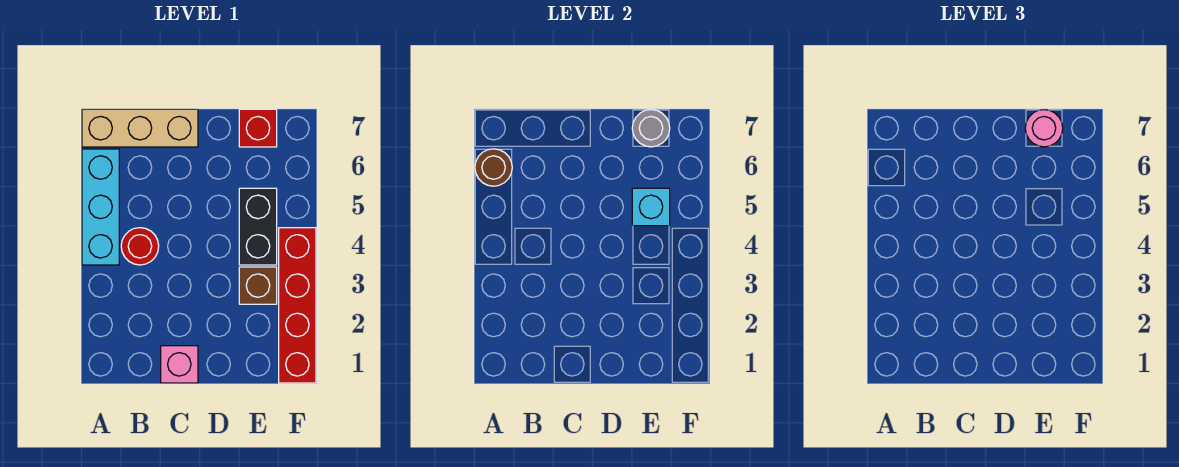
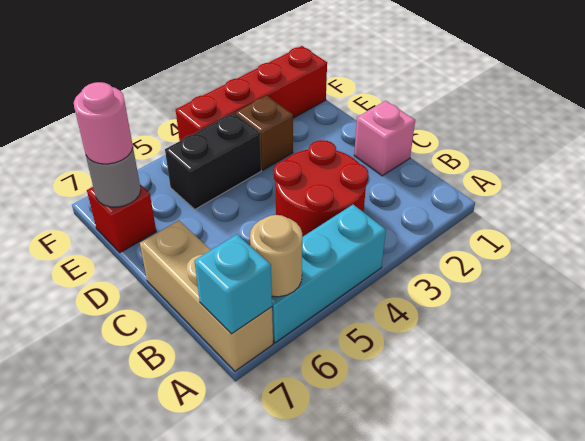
brown 1x1 round brick [475,149,512,186] -> tan 1x1 round brick [250,215,302,297]
red 1x1 round brick [121,228,159,265] -> red 2x2 round brick [274,140,368,237]
cyan 1x1 brick [632,188,670,226] -> cyan 1x1 brick moved to [195,235,272,334]

